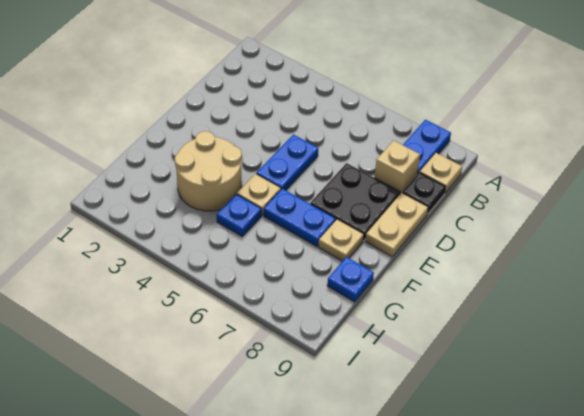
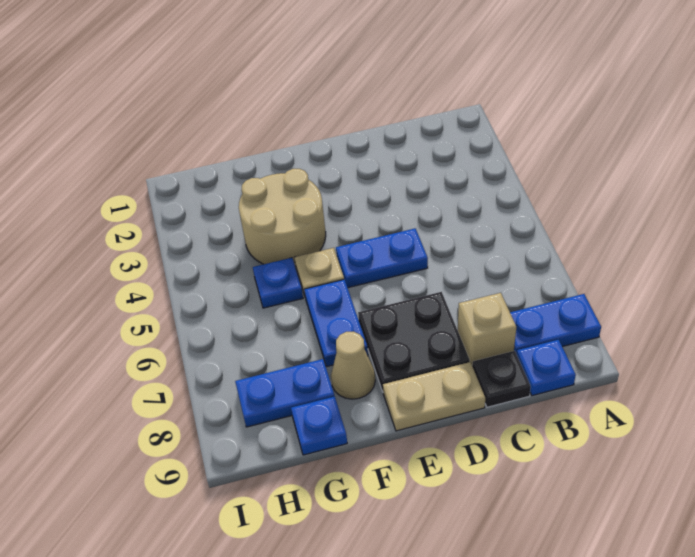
tan 1x1 plate [420,153,462,193] -> blue 1x1 plate [517,340,576,396]
tan 1x1 plate [318,219,364,261] -> tan 1x1 cone [331,332,375,399]
none -> blue 1x2 plate [235,359,334,427]

